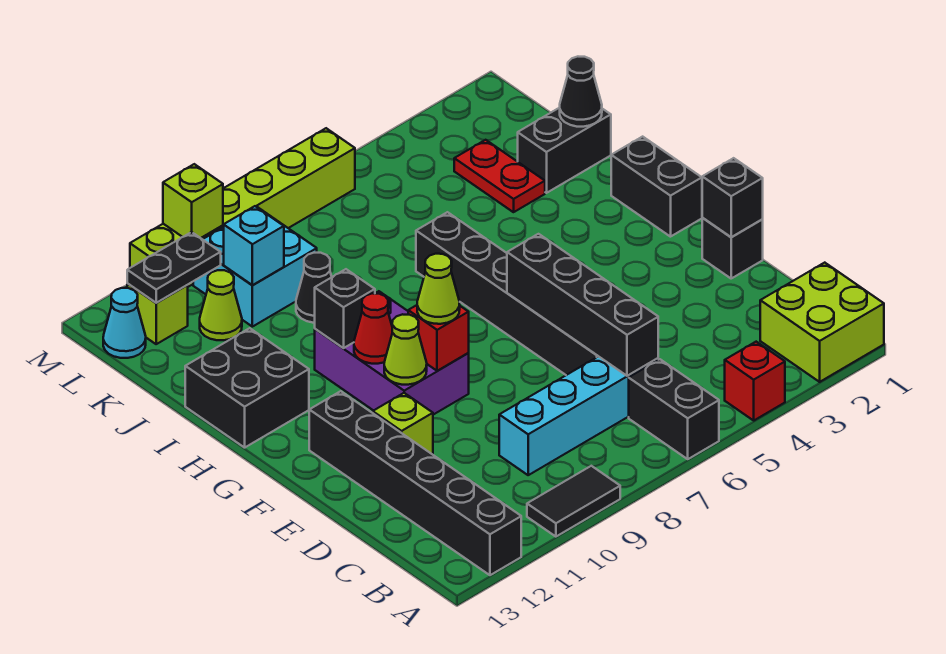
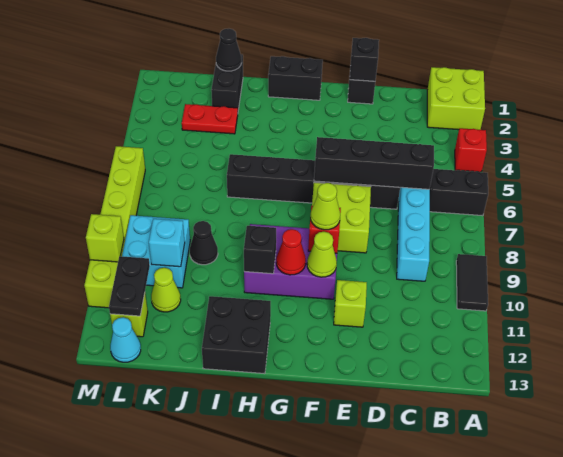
black 1x6 brick [309,391,521,575] -> none
none -> lime 2x2 brick [312,182,371,253]

